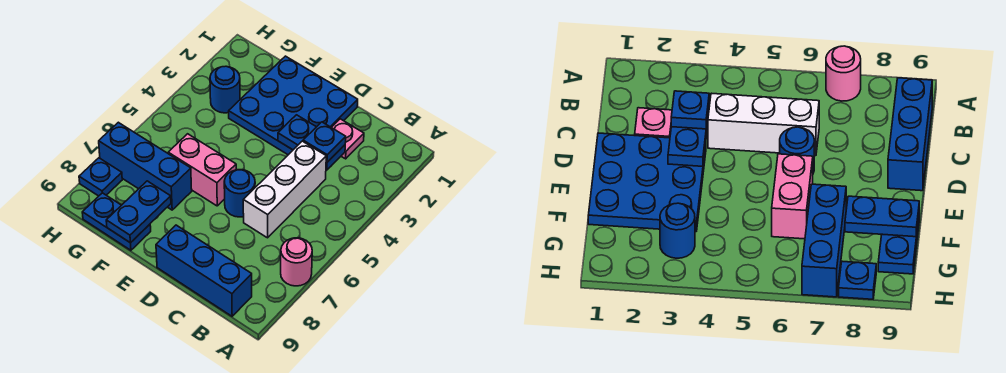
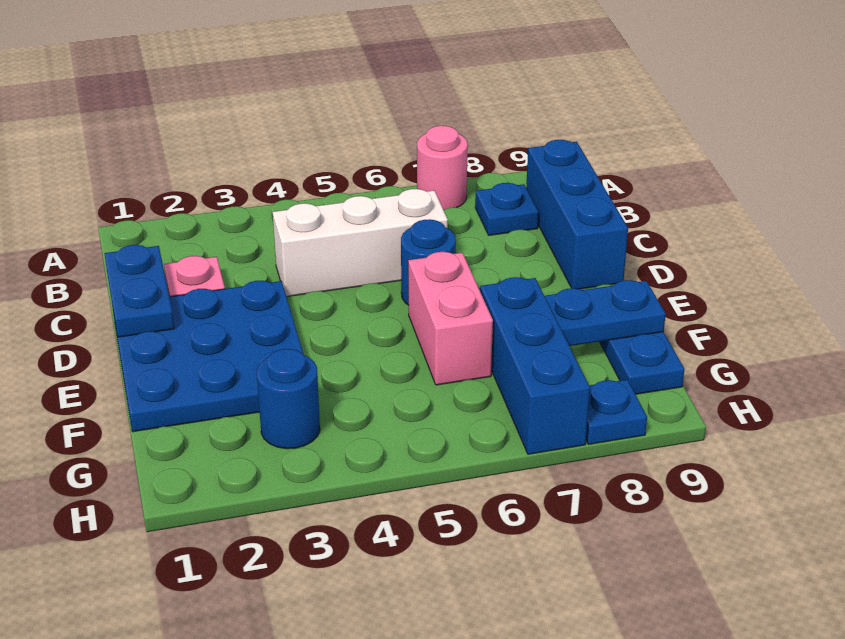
blue 1x2 plate [278,115,345,170] -> blue 1x2 plate moved to [105,245,174,337]
blue 1x1 plate [303,122,346,162] -> blue 1x1 plate moved to [475,183,538,235]

